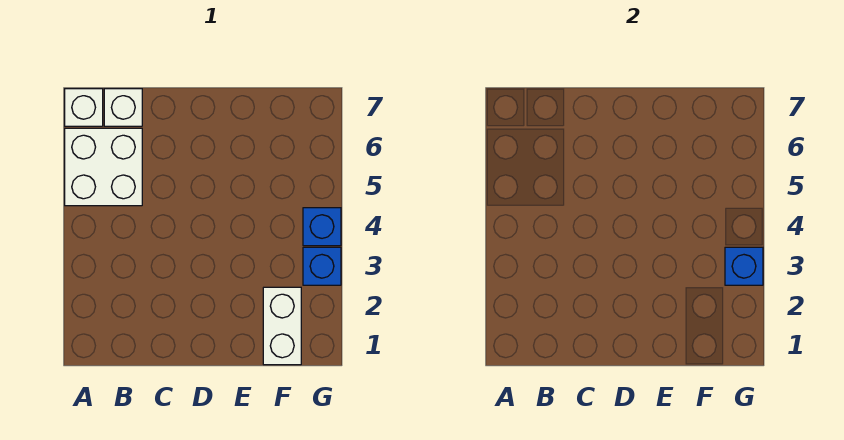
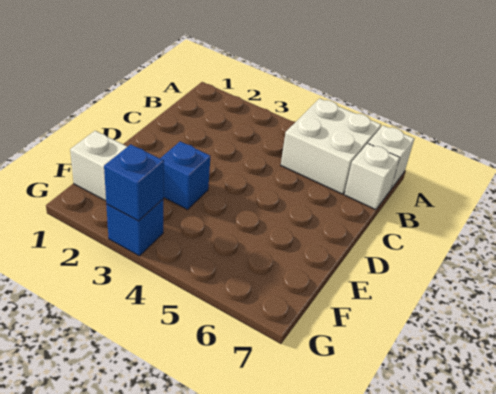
blue 1x1 brick [303,208,341,246] -> blue 1x1 brick moved to [160,141,210,210]

